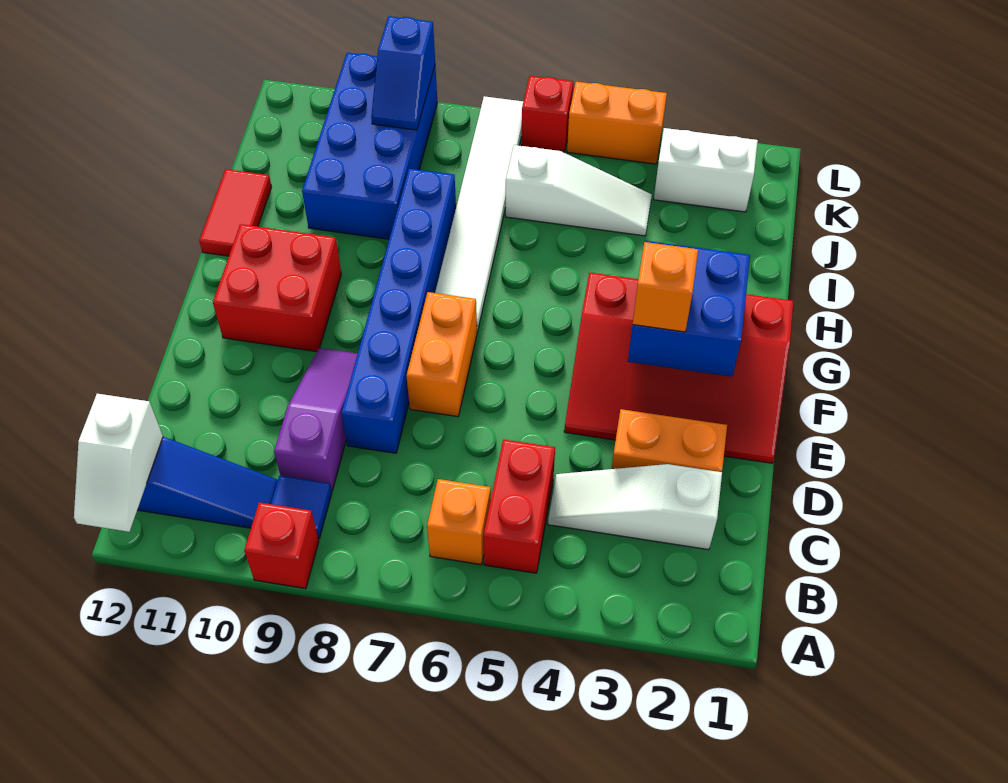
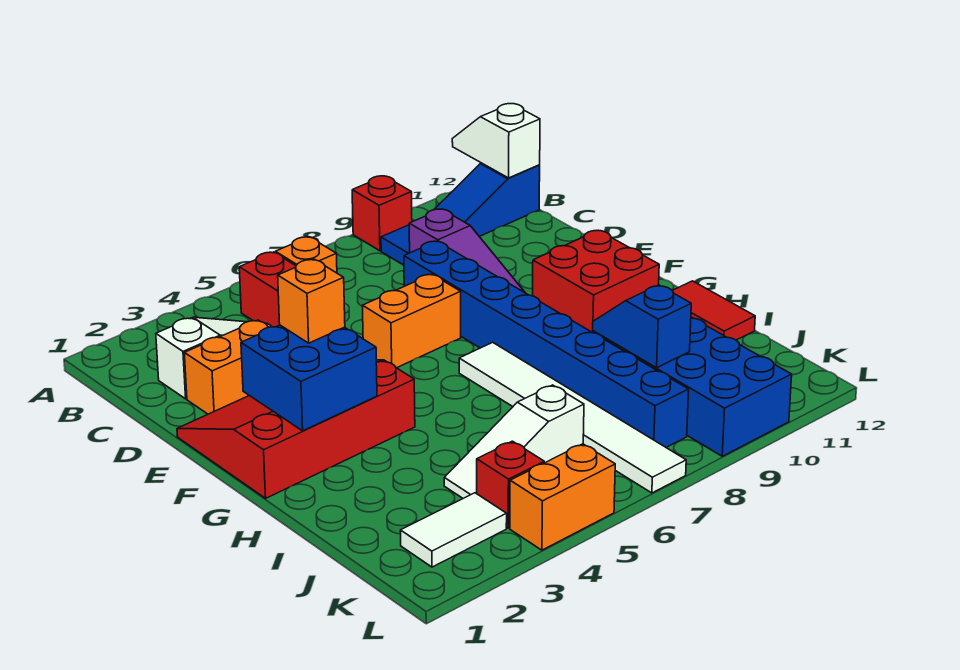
blue 1x6 brick [341,169,456,453] -> blue 1x8 brick [404,241,689,447]
orange 1x2 brick [407,292,477,417] -> orange 1x2 brick turned to [362,274,461,368]
white 1x2 brick [654,128,758,212] -> white 1x2 tile [400,493,507,567]
blue 1x2 slope [371,16,435,130] -> blue 1x2 slope moved to [593,285,691,368]
red 1x1 brick [521,76,573,152] -> red 1x1 brick moved to [477,441,544,528]

